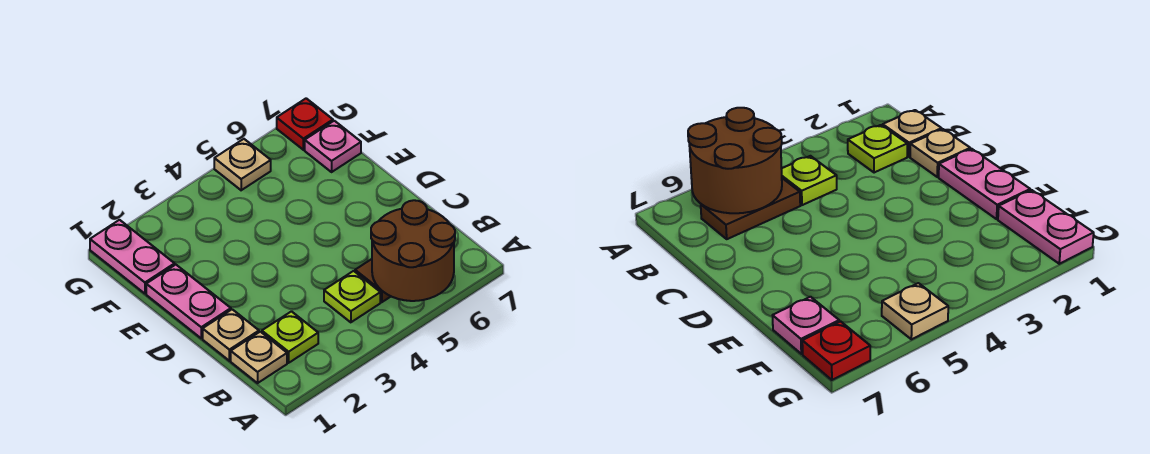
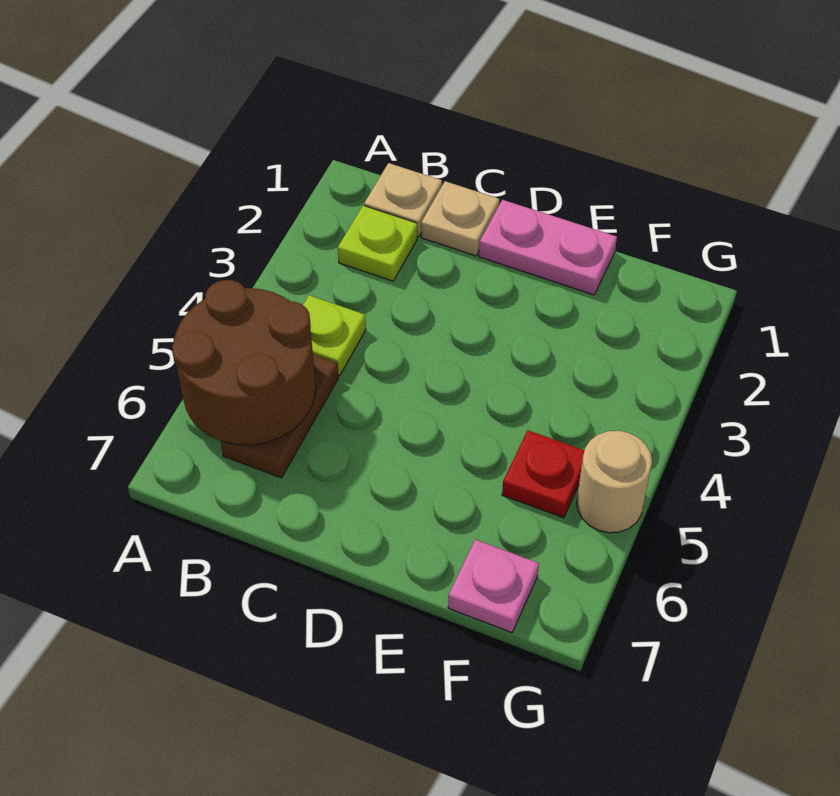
pink 1x2 plate [90,220,175,294] -> none
tan 1x1 plate [214,139,271,190] -> tan 1x1 round brick [577,431,652,533]
red 1x1 plate [277,98,333,150] -> red 1x1 plate moved to [502,430,584,518]

